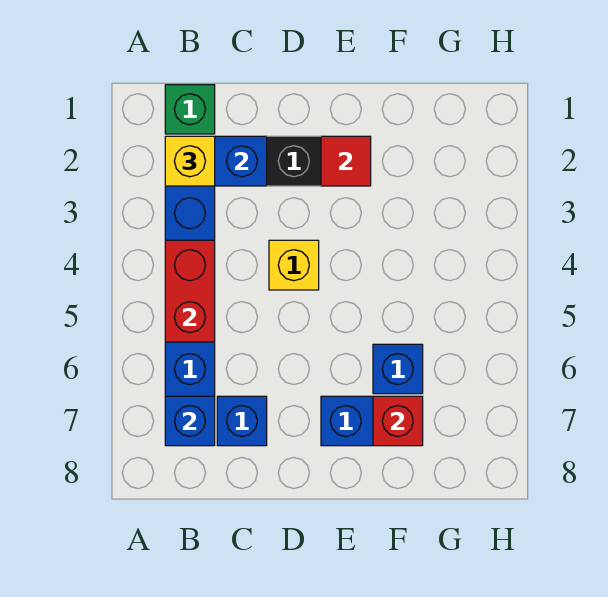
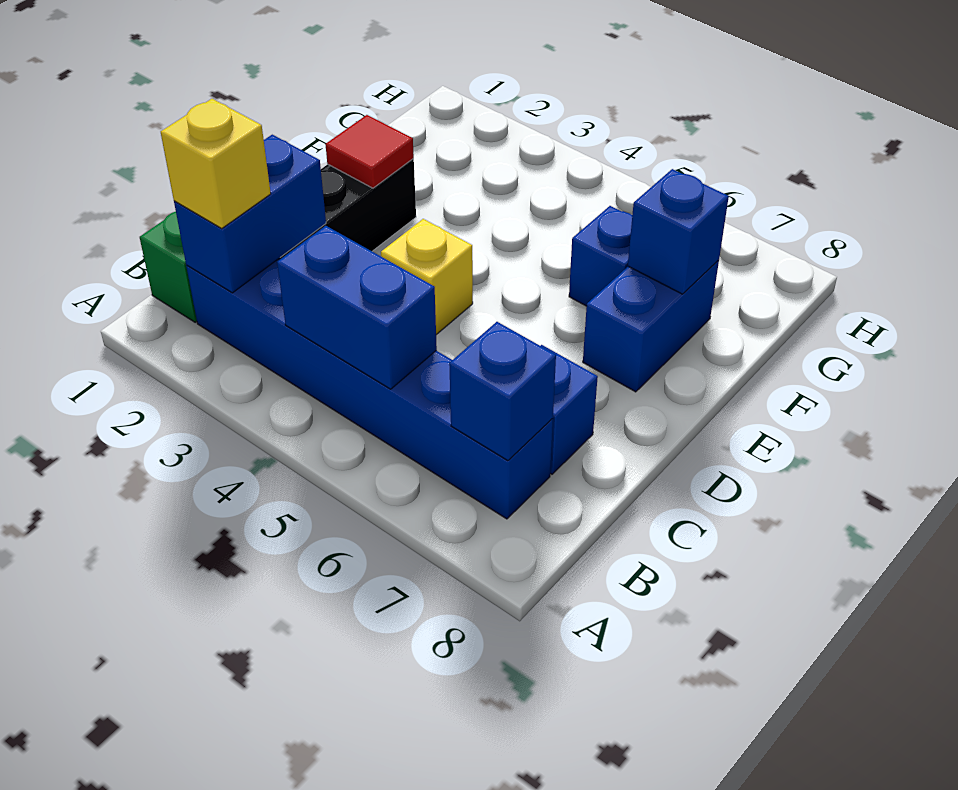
red 1x2 brick [165,240,215,342] -> blue 1x2 brick [277,226,437,389]
red 1x1 brick [373,396,423,446] -> blue 1x1 brick [628,169,729,294]

